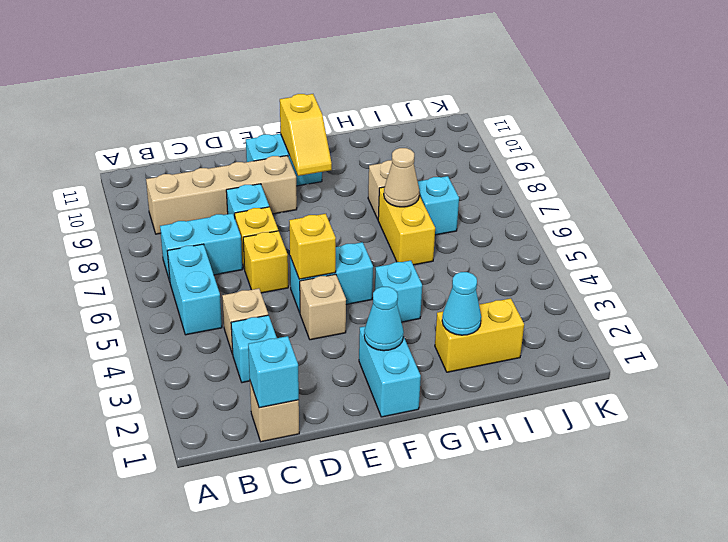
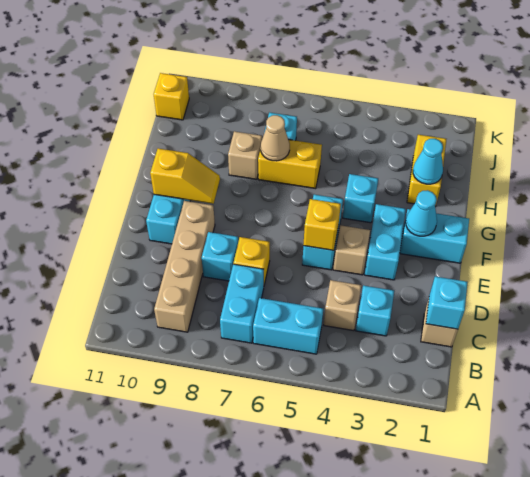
yellow 1x1 brick [243,231,288,293] -> yellow 1x1 brick moved to [154,73,189,120]
none -> cyan 1x2 brick [365,204,406,280]

